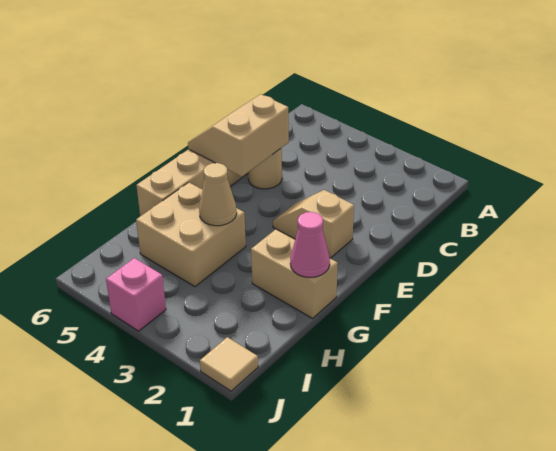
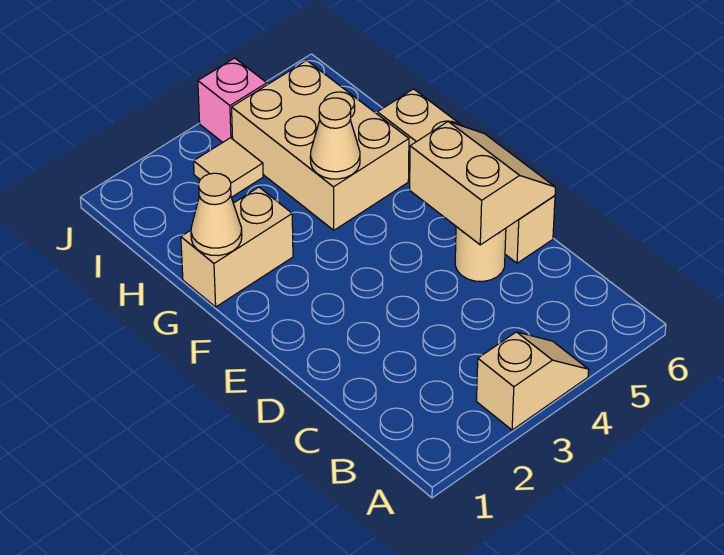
tan 1x2 slope [273,190,354,258] -> tan 1x2 slope moved to [476,332,589,430]
pink 1x1 cone [290,212,330,278] -> tan 1x1 cone [191,173,242,256]
tan 2x2 brick [136,182,246,287] -> tan 2x3 brick [232,61,409,230]
tan 1x1 tile [200,337,258,391] -> tan 1x1 tile moved to [194,138,263,197]

